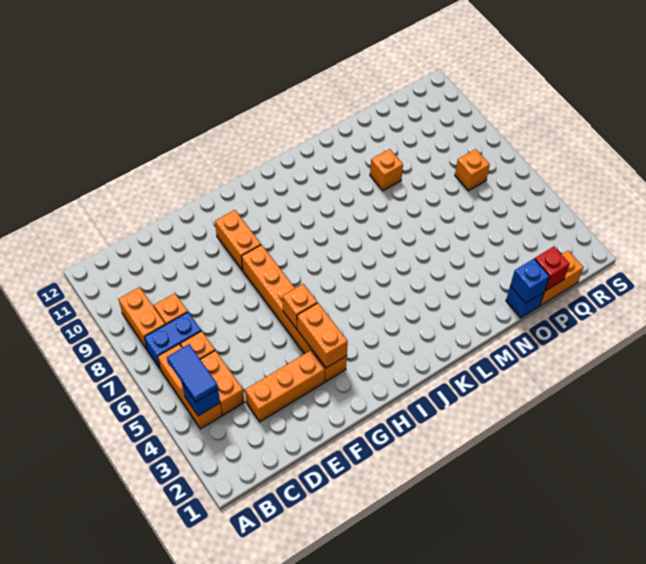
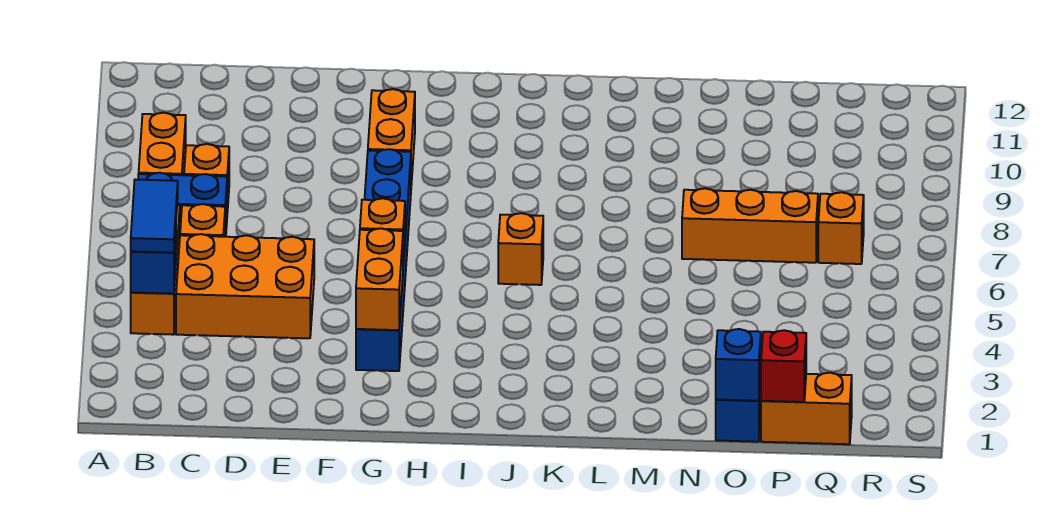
orange 1x2 brick [200,351,244,415] -> orange 2x3 brick [176,234,314,338]
orange 1x3 brick [245,350,325,422] -> orange 1x3 brick moved to [682,188,818,263]
orange 1x6 brick [242,245,347,382] -> blue 1x6 brick [356,149,411,371]
orange 1x1 brick [370,149,403,191] -> orange 1x1 brick moved to [498,213,543,285]

